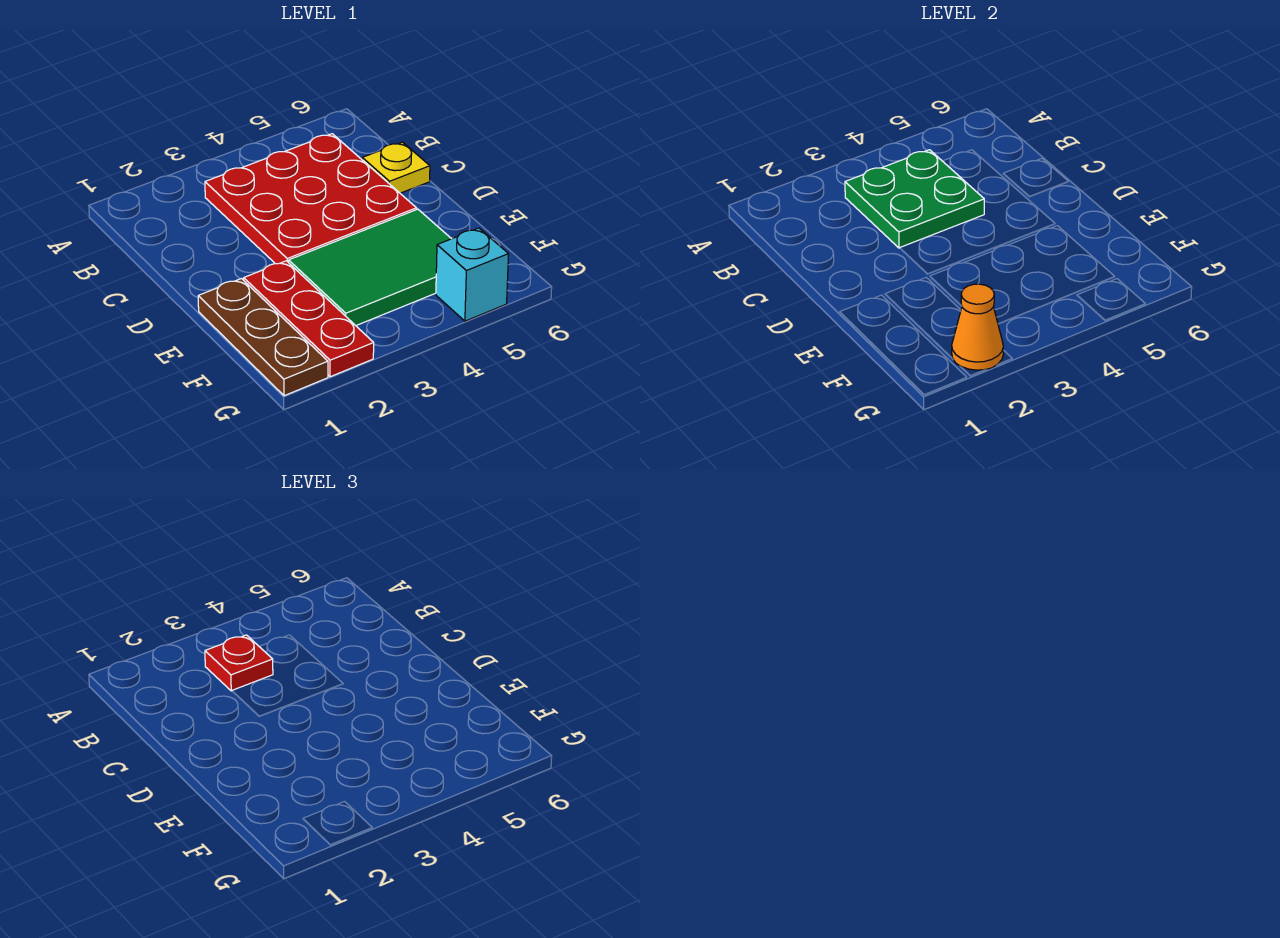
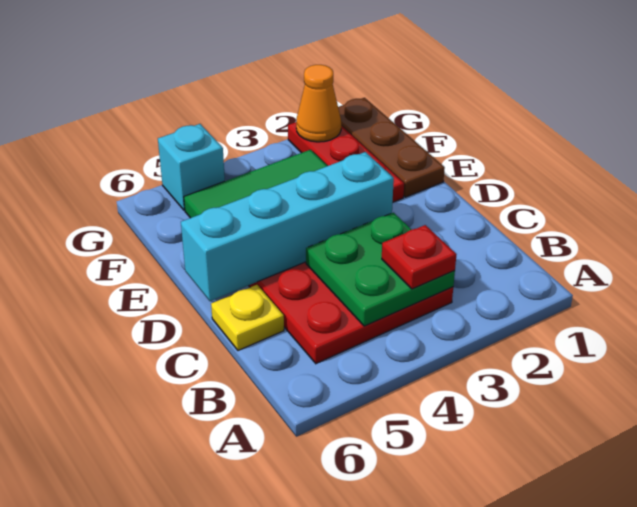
none -> cyan 1x4 brick [181,152,394,301]

